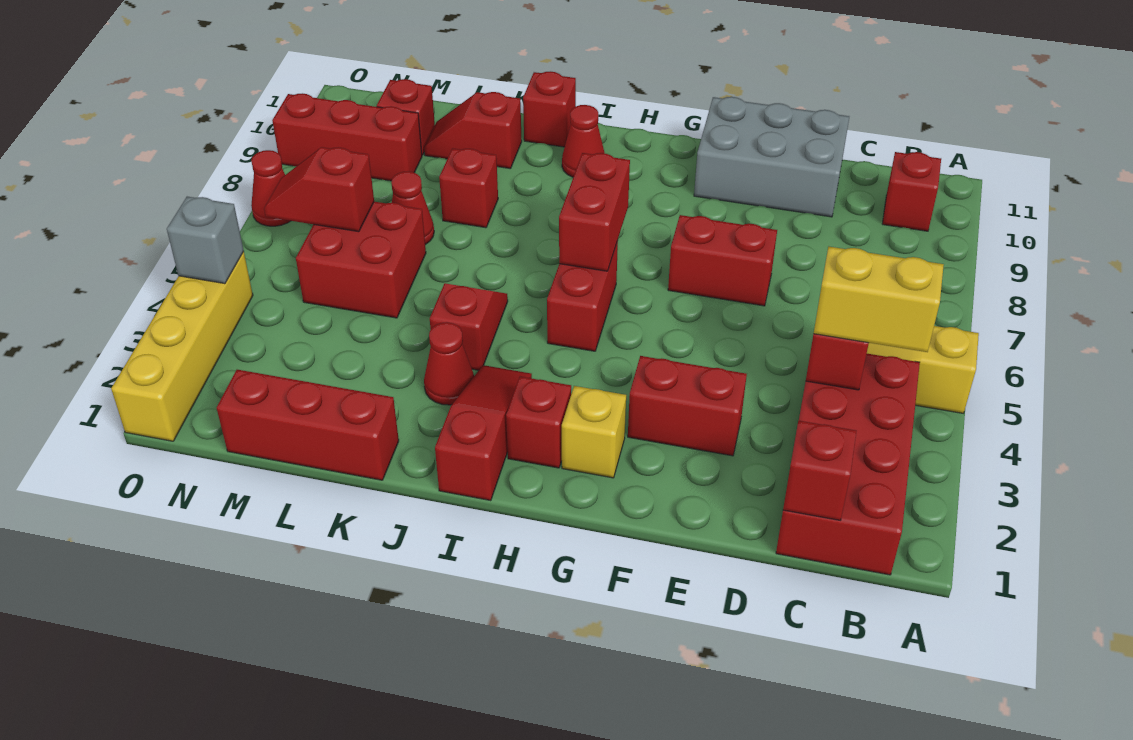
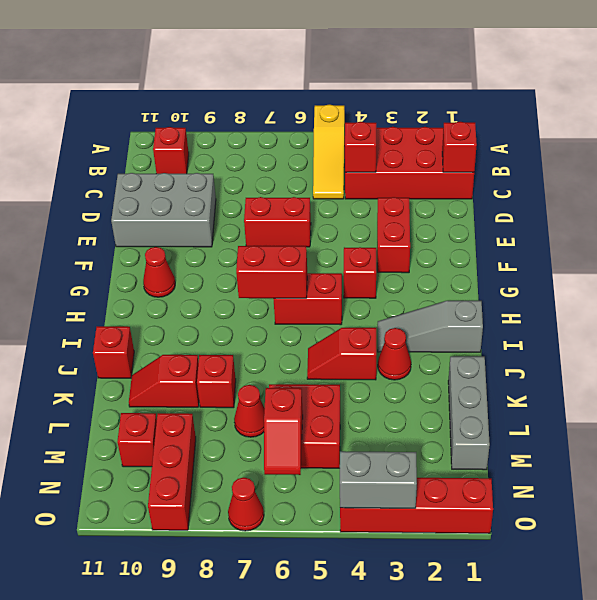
yellow 1x2 brick [814,247,944,352] -> none
grey 2x3 brick [694,97,849,217] -> grey 2x3 brick turned to [111,173,216,247]
red 1x2 brick [668,215,777,306] -> red 1x2 brick turned to [244,197,311,247]
yellow 1x1 brick [562,386,626,478] -> none
red 1x1 brick [506,377,571,468] -> red 1x1 brick moved to [343,247,376,298]
red 1x3 slope [435,365,532,501] -> grey 1x3 slope [378,301,483,352]
red 1x1 cone [562,105,605,177] -> red 1x1 cone moved to [143,247,175,297]
red 1x3 brick [217,370,399,480] -> grey 1x3 brick [448,356,490,470]
red 1x2 slope [424,92,522,169] -> red 1x2 slope turned to [129,355,199,407]
yellow 1x4 brick [111,252,253,441] -> red 1x4 brick [340,478,493,533]
grey 1x1 brick [167,197,244,284] -> grey 1x2 brick [340,451,417,508]

